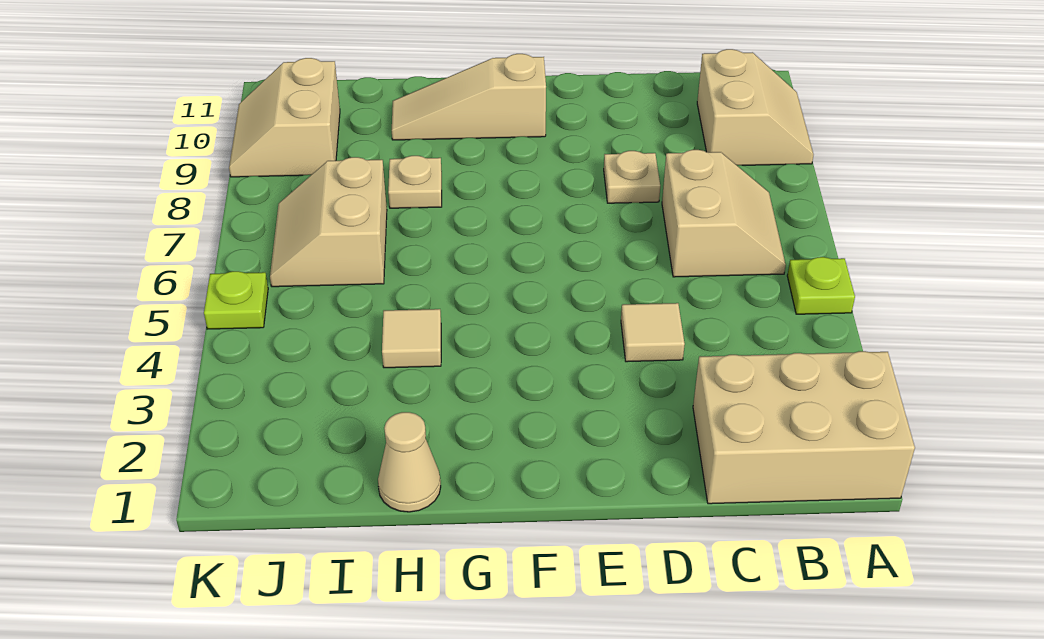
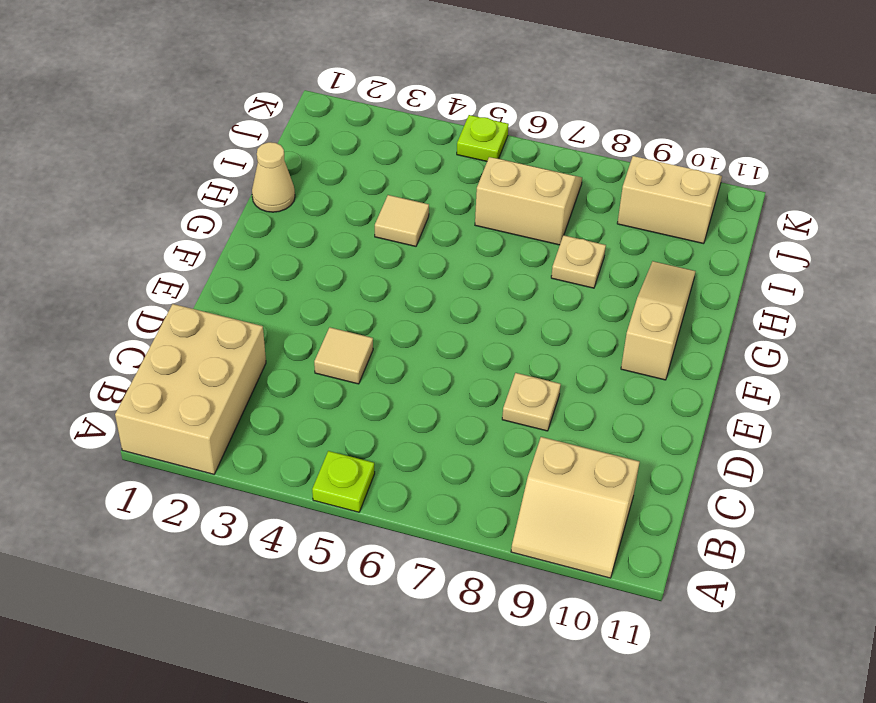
tan 2x2 slope [662,150,786,277] -> none

